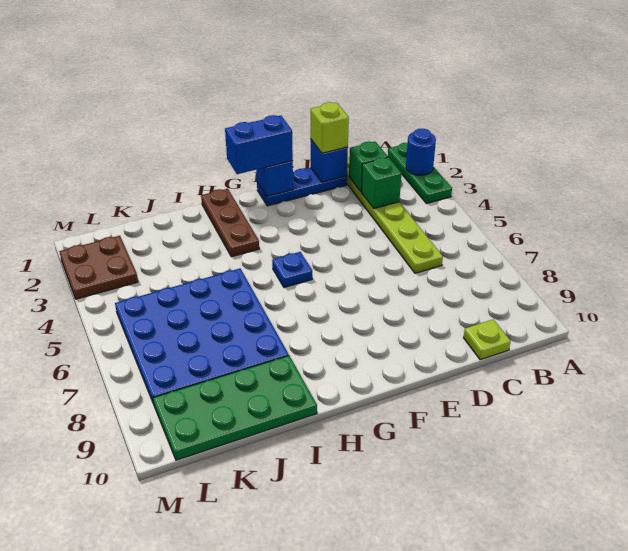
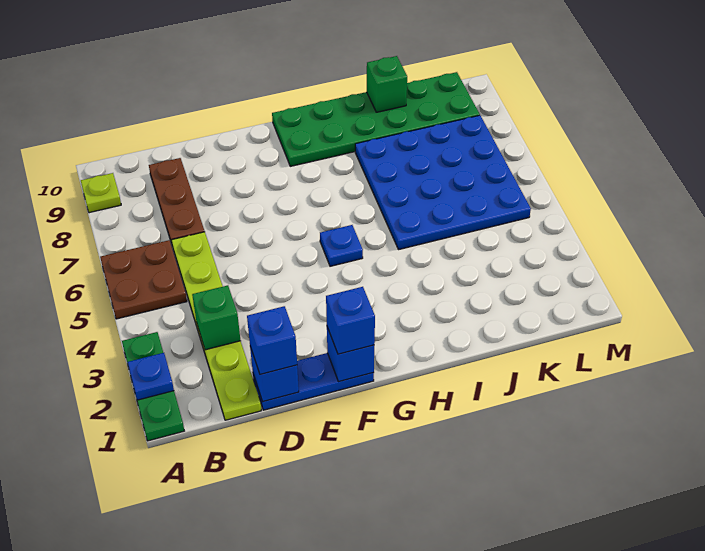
blue 1x1 round brick [406,129,436,175] -> blue 1x1 plate [127,353,174,400]
green 1x1 brick [349,142,388,191] -> green 1x1 brick moved to [367,56,407,112]
lime 1x1 plate [463,319,511,360] -> lime 1x1 plate moved to [81,173,121,213]
lime 1x1 brick [311,102,349,153] -> blue 1x1 brick [247,306,297,374]
blue 1x2 brick [225,115,293,174] -> blue 1x1 brick [326,287,375,354]
brown 1x3 plate [201,189,259,257] -> brown 1x3 plate moved to [149,158,205,244]
green 2x4 plate [153,356,317,460] -> green 2x6 plate [272,72,480,166]
brown 2x2 plate [59,236,138,299] -> brown 2x2 plate moved to [100,240,187,319]

